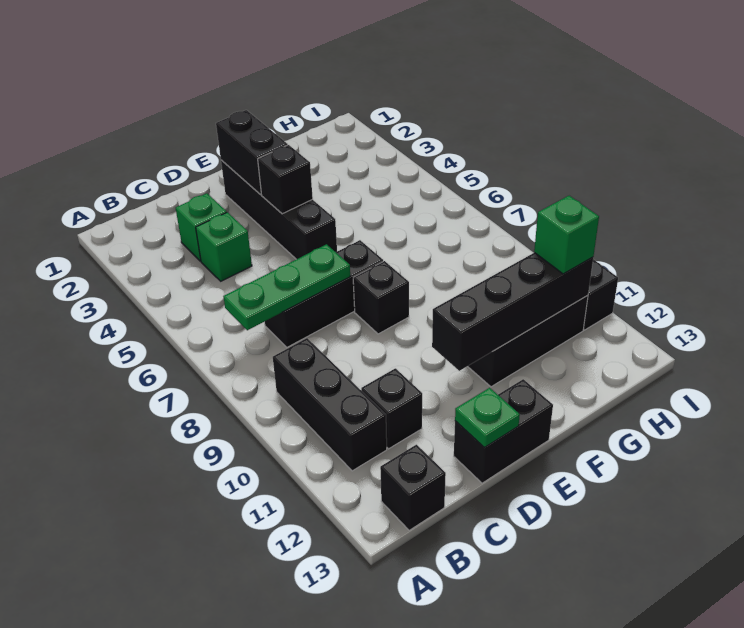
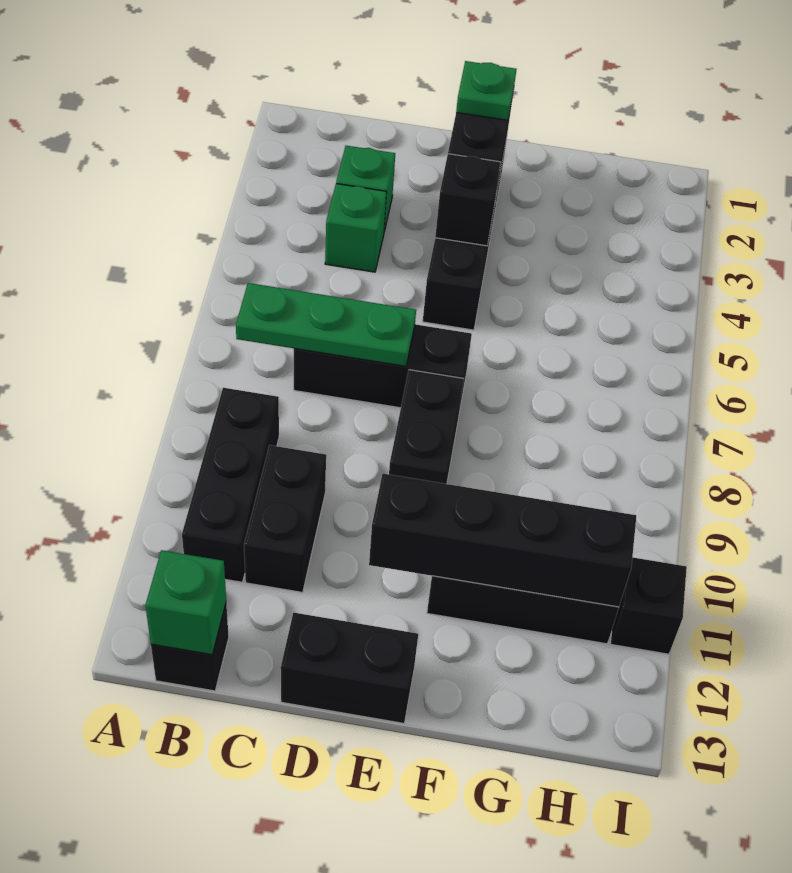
black 1x1 brick [361,368,422,449] -> black 1x2 brick [244,445,326,592]
green 1x1 plate [455,388,520,447] -> green 1x1 plate moved to [456,61,517,120]
black 1x1 brick [353,261,409,334] -> black 1x2 brick [389,370,464,484]
green 1x1 brick [534,196,599,274] -> green 1x1 brick moved to [145,550,226,655]

